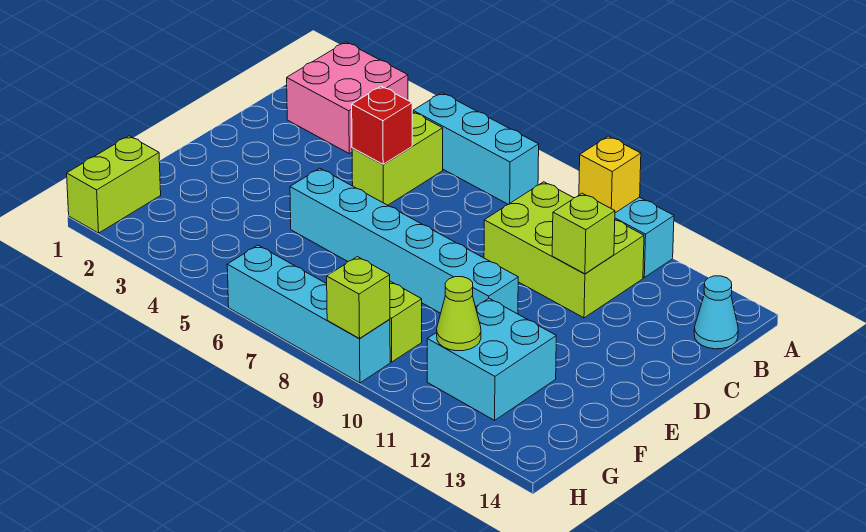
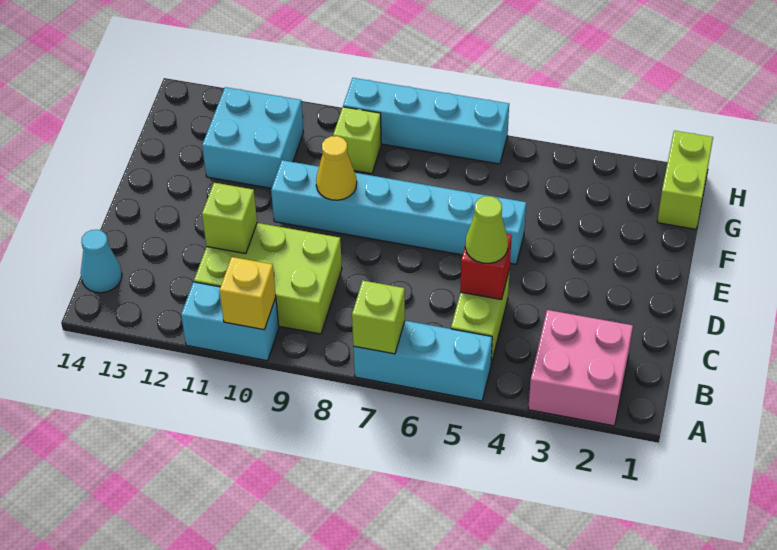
none -> yellow 1x1 cone [316,136,357,200]
lime 1x1 cone [437,277,481,351] -> lime 1x1 cone moved to [465,196,508,263]
lime 1x1 brick [327,257,390,338] -> lime 1x1 brick moved to [352,281,405,354]

